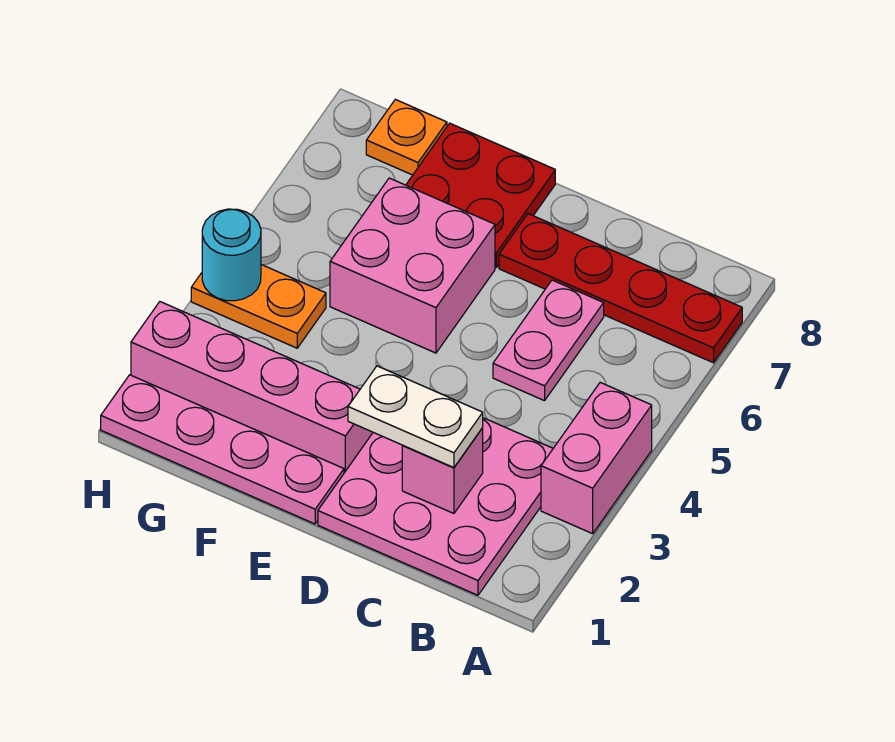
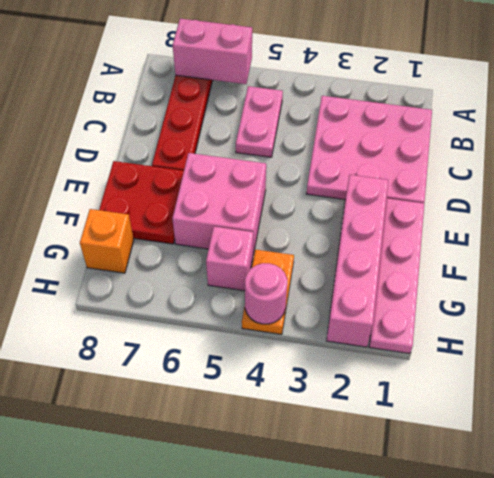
pink 1x2 brick [541,383,652,534] -> pink 1x2 brick moved to [173,19,252,84]
pink 1x1 brick [402,428,483,513] -> pink 1x1 brick moved to [206,227,253,291]
white 1x2 plate [348,366,483,468] -> none
pink 1x2 plate [493,280,604,401] -> pink 1x2 plate turned to [236,86,283,157]
orange 1x1 plate [366,99,447,175] -> orange 1x1 brick [80,209,134,273]
cyan 1x1 round brick [202,209,261,301] -> pink 1x1 round brick [245,263,287,324]

